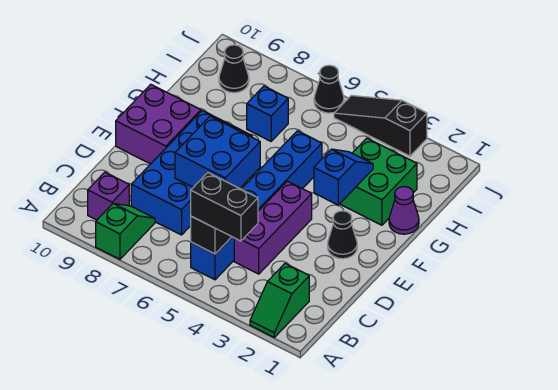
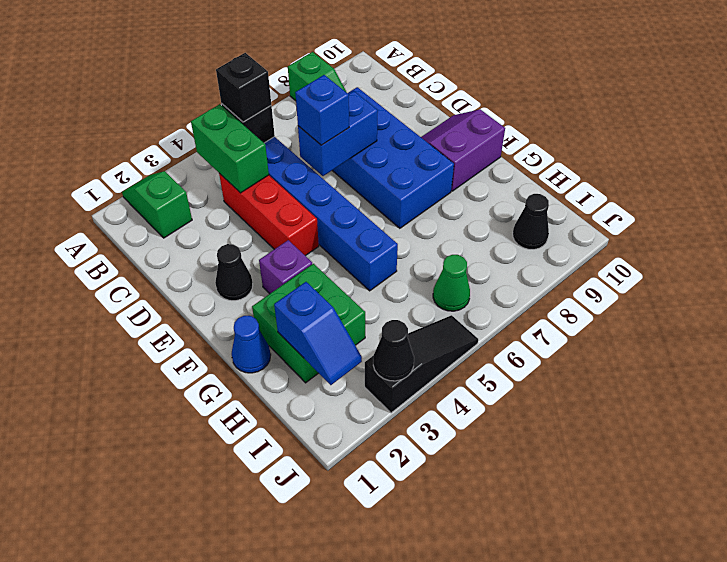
none -> green 1x2 brick [191,104,269,193]
black 1x2 brick [191,173,258,241] -> black 1x1 brick [216,53,271,122]
purple 1x1 brick [88,172,129,220] -> purple 1x1 brick moved to [259,240,312,294]
purple 1x3 brick [234,181,312,274] -> red 1x3 brick [219,173,319,256]
blue 2x2 brick [175,116,260,188] -> blue 1x2 brick [298,91,378,176]
purple 2x2 brick [116,84,201,164] -> purple 2x2 slope [421,109,505,191]
blue 1x2 slope [314,149,373,205] -> blue 1x2 slope moved to [274,282,362,385]
purple 1x1 cone [389,186,419,234] -> blue 1x1 cone [232,316,271,373]
blue 1x1 brick [247,86,288,141] -> blue 1x1 brick moved to [295,75,349,145]
none -> green 1x1 cone [433,255,470,311]
black 1x1 cone [314,65,344,113] -> black 1x1 cone moved to [373,320,414,381]

